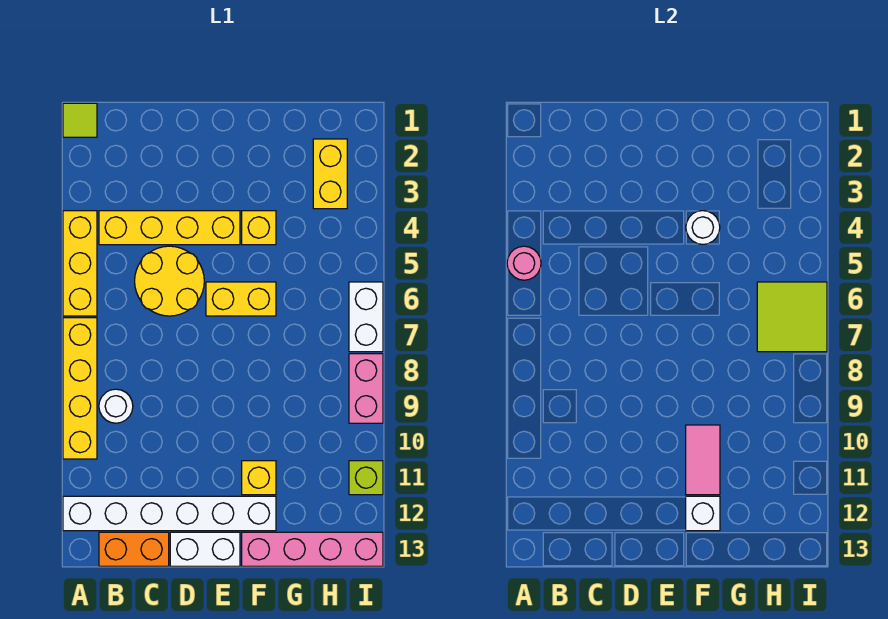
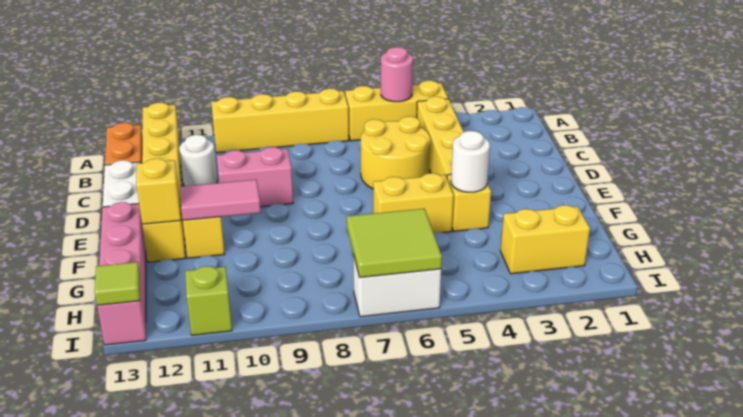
lime 1x1 tile [63,103,97,137] -> lime 1x1 tile moved to [95,262,140,306]
white 1x6 brick [63,496,276,531] -> yellow 1x6 brick [142,103,185,262]
white 1x1 round brick [99,389,133,423] -> white 1x1 round brick moved to [179,135,217,186]
yellow 1x2 brick [206,282,276,316] -> yellow 1x2 brick turned to [373,173,454,233]
white 1x1 brick [686,496,720,531] -> yellow 1x1 brick [136,159,181,224]
pink 1x2 brick [349,354,383,423] -> pink 1x2 brick moved to [217,147,293,207]

